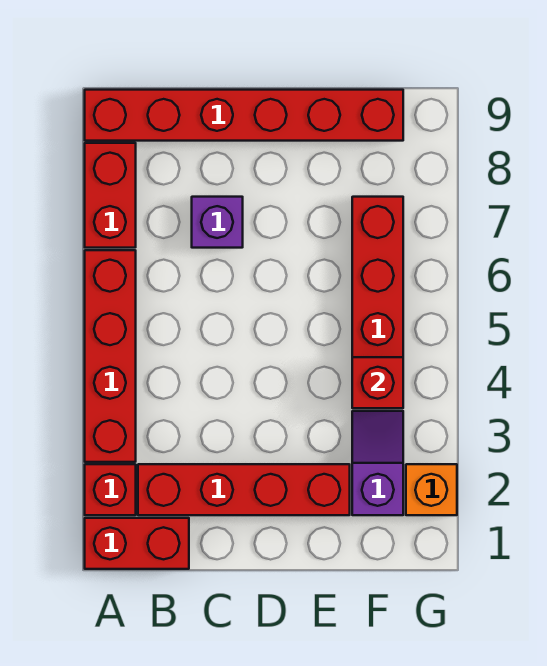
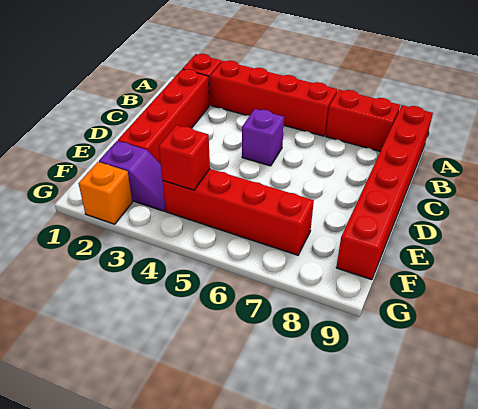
red 1x2 brick [85,518,189,569] -> none
purple 1x1 brick [192,197,243,248] -> purple 1x1 brick moved to [242,109,284,166]

